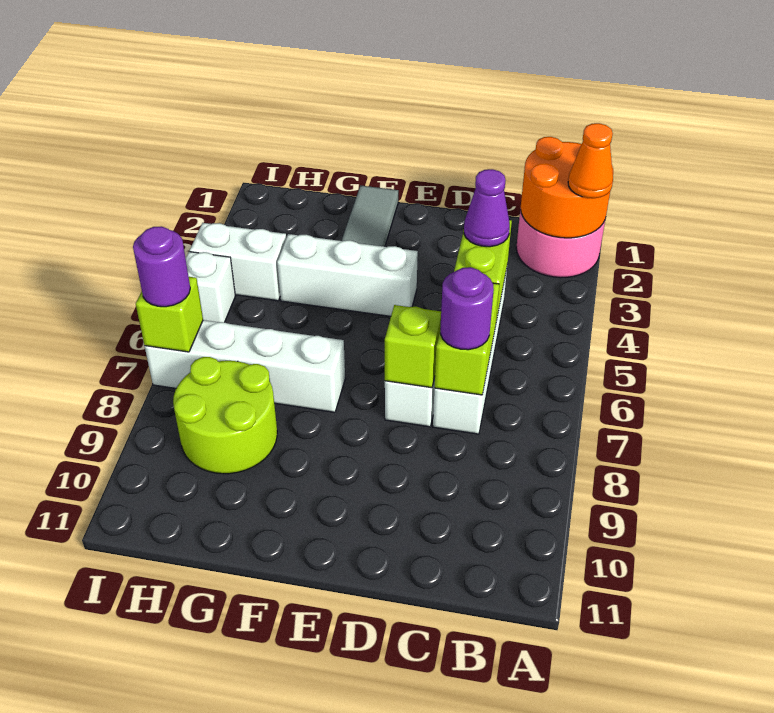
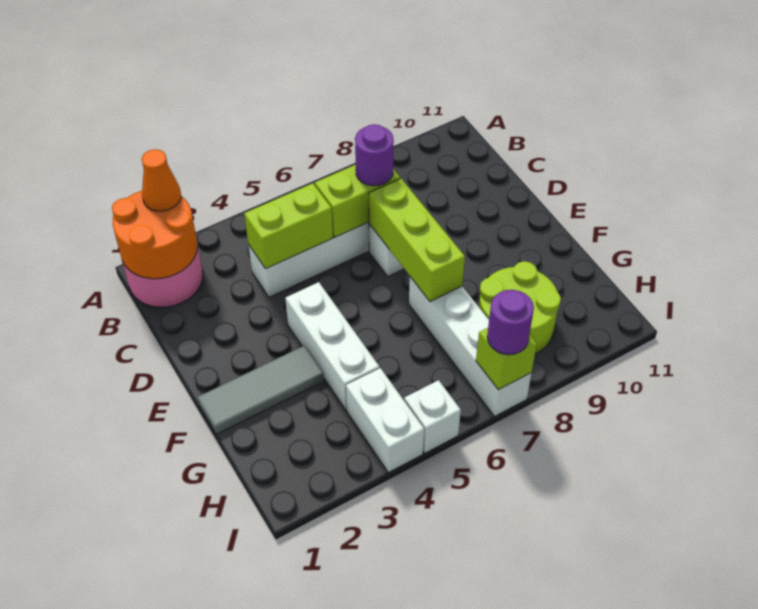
purple 1x1 cone [464,169,510,247] -> none
lime 1x1 brick [385,305,441,388] -> lime 1x3 brick [369,179,465,301]

